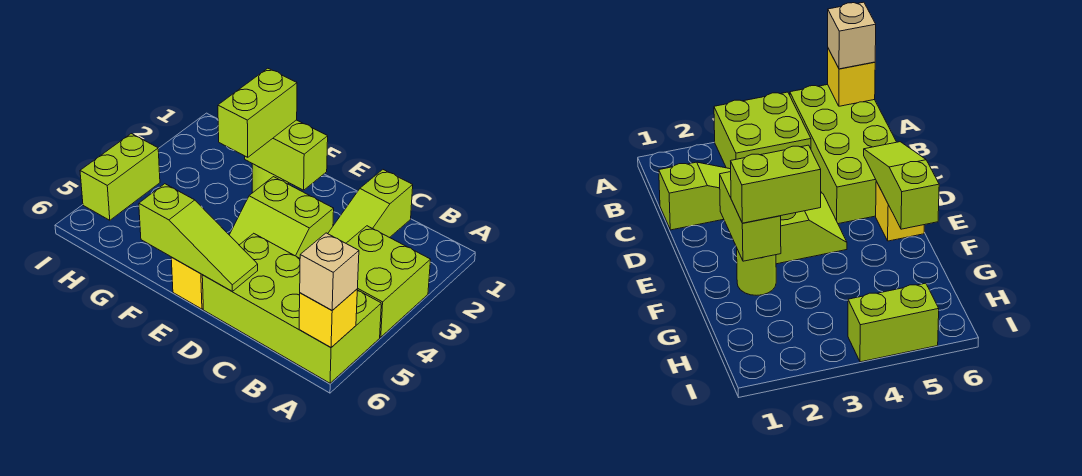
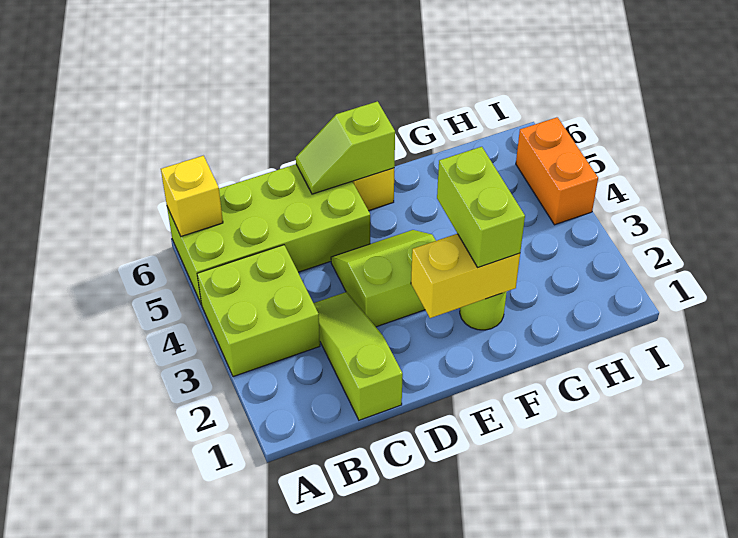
tan 1x1 brick [300,233,359,310] -> none
lime 1x3 slope [139,184,258,291] -> lime 1x2 slope [296,101,395,194]
lime 1x2 brick [245,120,328,190] -> yellow 1x2 brick [411,234,520,318]
lime 1x2 brick [80,134,160,220] -> orange 1x2 brick [516,117,598,225]

